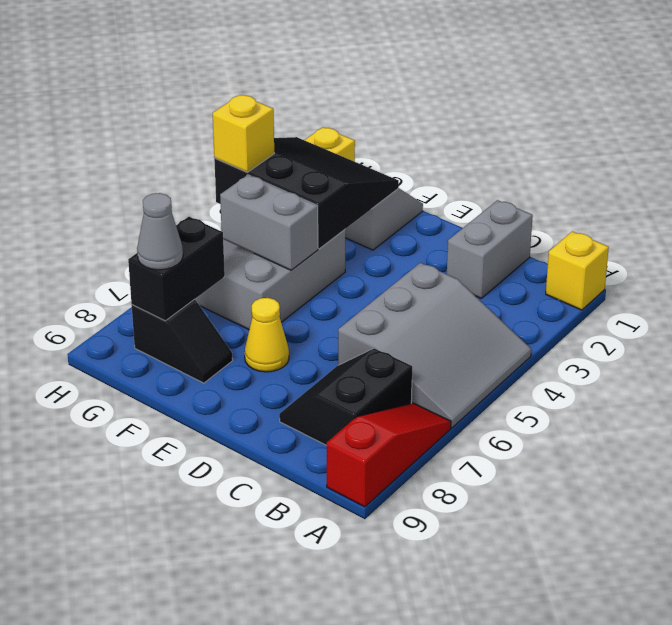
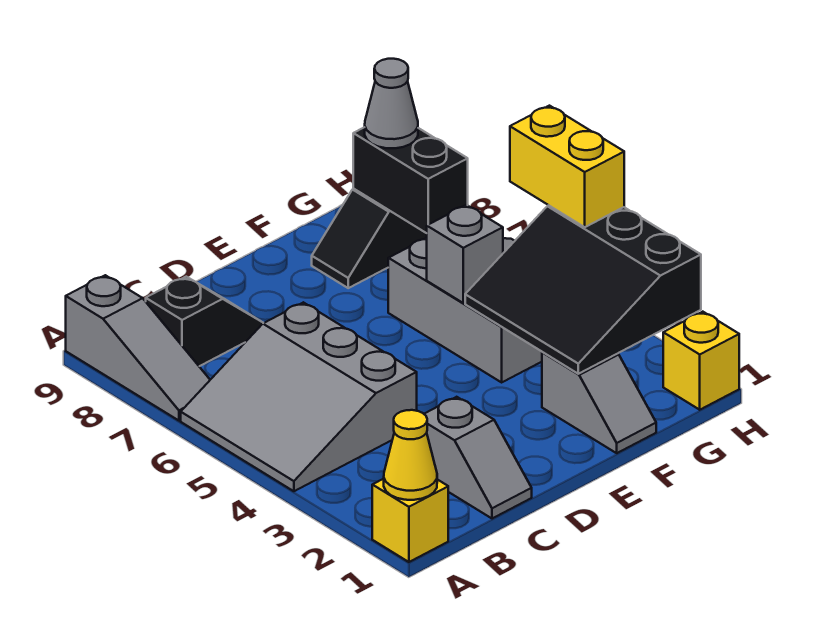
red 1x3 slope [327,403,451,507] -> grey 1x3 slope [66,275,210,421]
black 2x2 slope [279,348,412,445] -> black 1x2 slope [146,277,263,366]
grey 1x2 brick [447,200,533,298] -> grey 1x2 slope [424,397,532,519]
yellow 1x1 cone [245,298,289,372] -> yellow 1x1 cone moved to [384,410,437,500]
black 3x3 slope [214,137,399,249] -> black 3x3 slope turned to [465,205,701,374]
grey 1x2 brick [220,175,318,270] -> grey 1x1 brick [427,205,503,303]
yellow 1x1 brick [213,95,274,172] -> yellow 1x2 brick [510,106,624,227]

